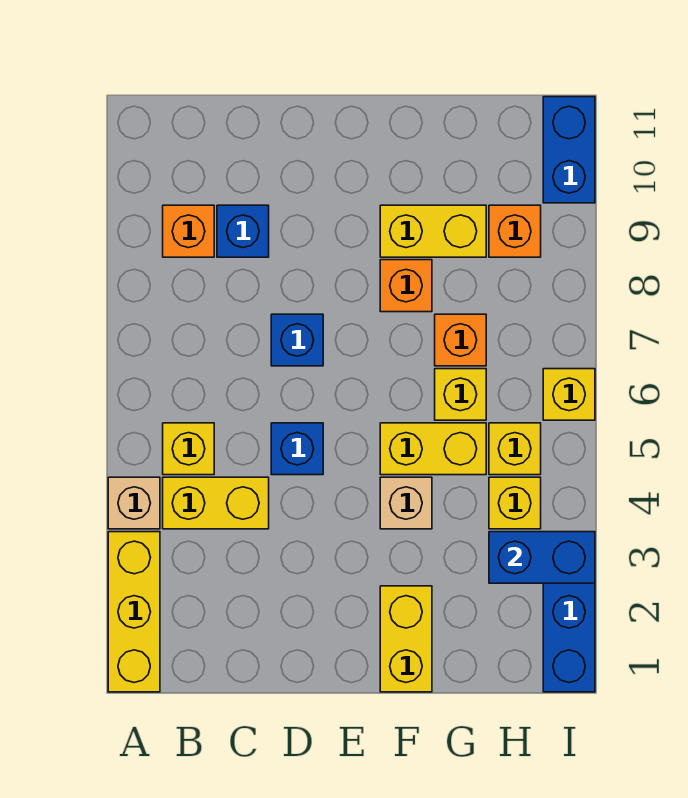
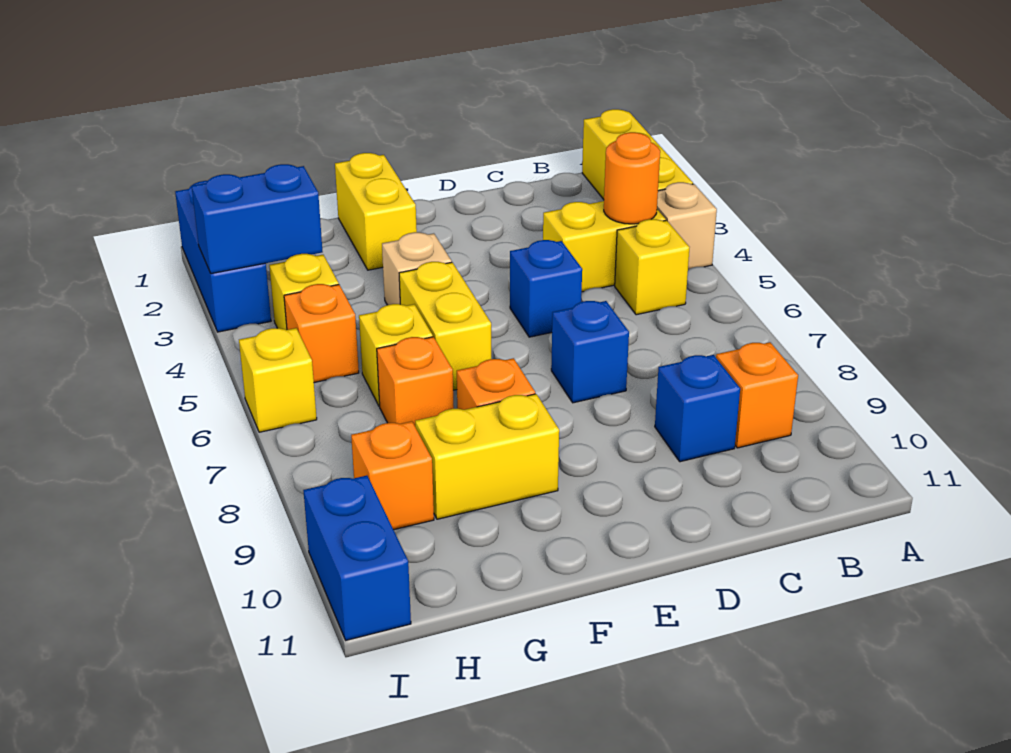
none -> orange 1x1 round brick [604,132,660,224]
yellow 1x2 brick [380,423,486,475] -> yellow 1x2 brick turned to [399,262,491,390]
yellow 1x1 brick [489,423,541,475] -> orange 1x1 brick [284,284,359,383]

